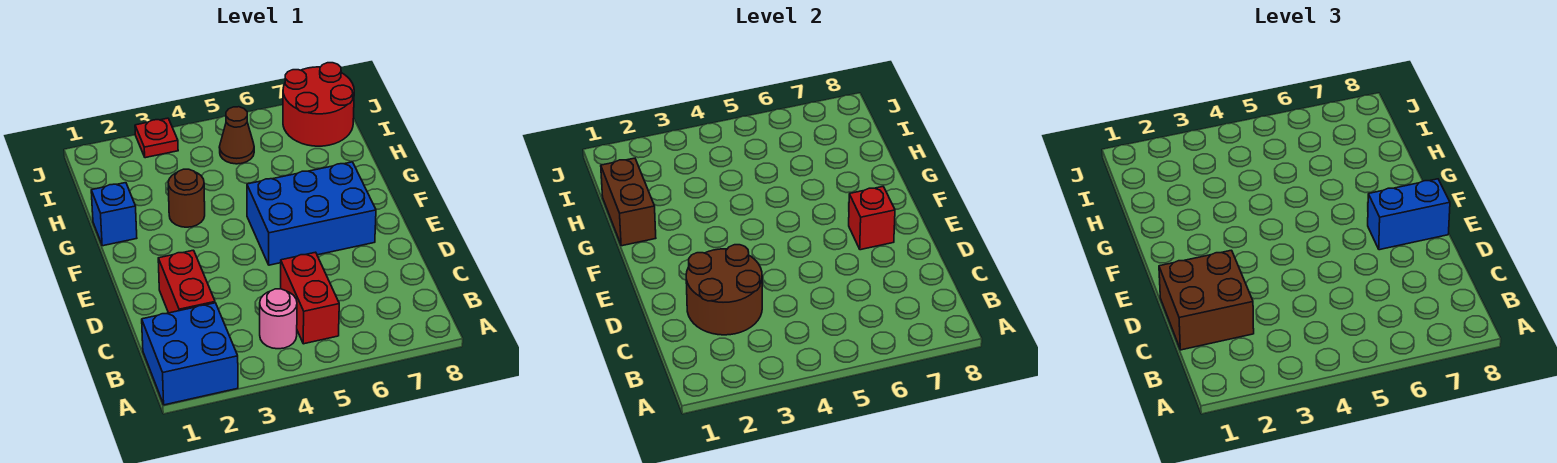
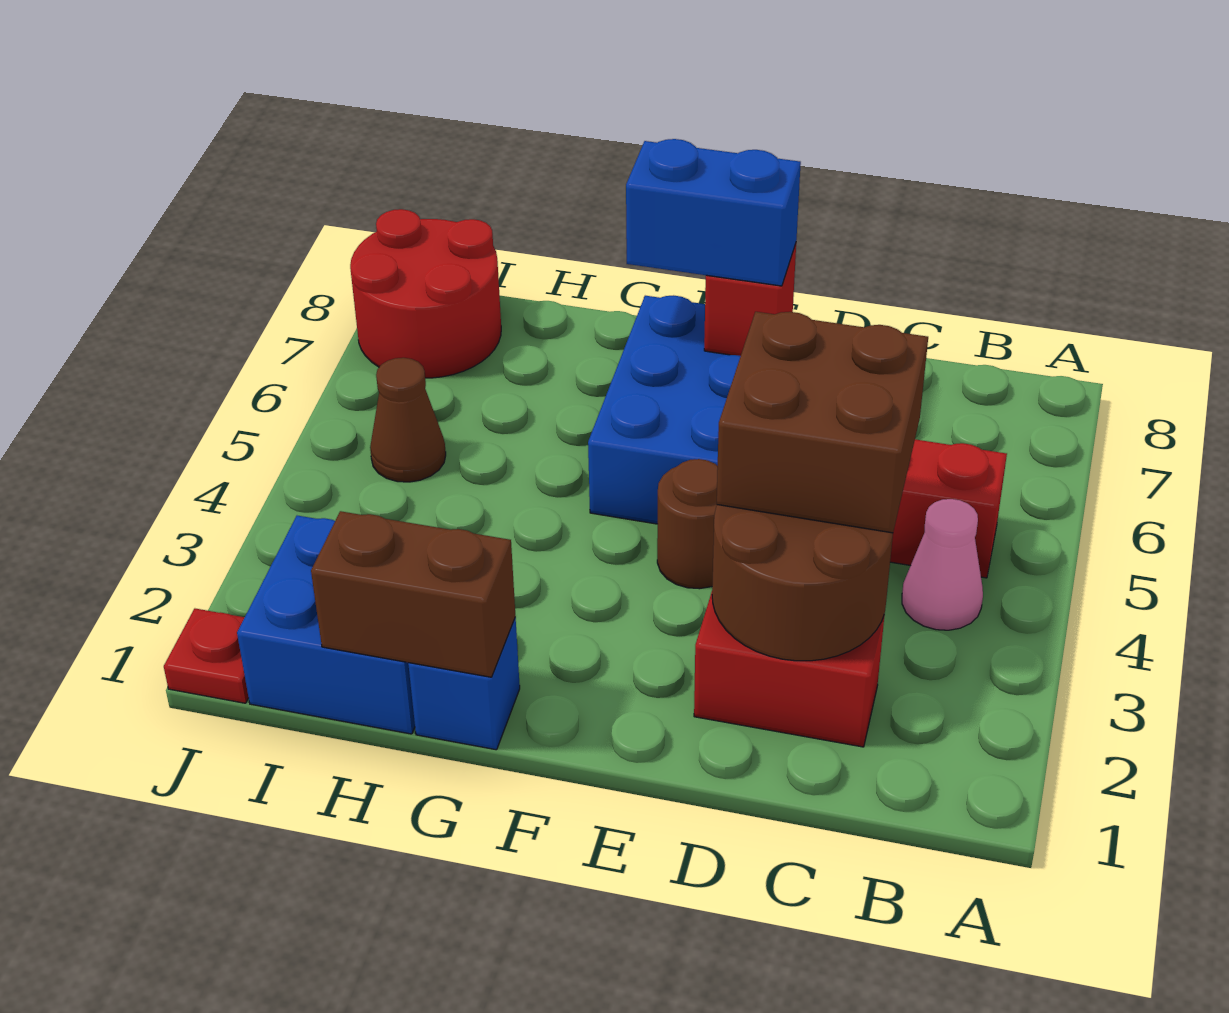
blue 2x2 brick [142,303,238,405] -> blue 2x2 brick moved to [237,516,415,734]
pink 1x1 round brick [260,289,297,349] -> pink 1x1 cone [902,499,983,630]
brown 2x2 brick [1159,250,1254,350] -> brown 2x2 brick moved to [717,312,928,533]
blue 1x2 brick [1368,179,1450,250] -> blue 1x2 brick turned to [626,139,801,286]
brown 1x1 round brick [168,169,205,227] -> brown 1x1 round brick moved to [657,459,718,589]
red 1x1 plate [135,118,178,158] -> red 1x1 plate moved to [164,609,249,703]

